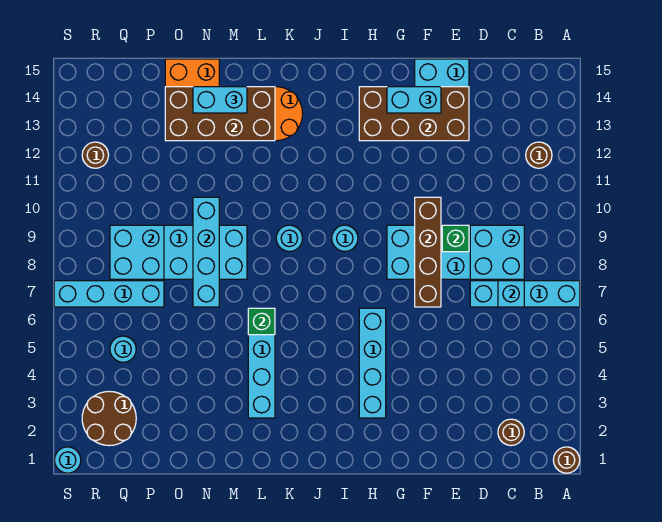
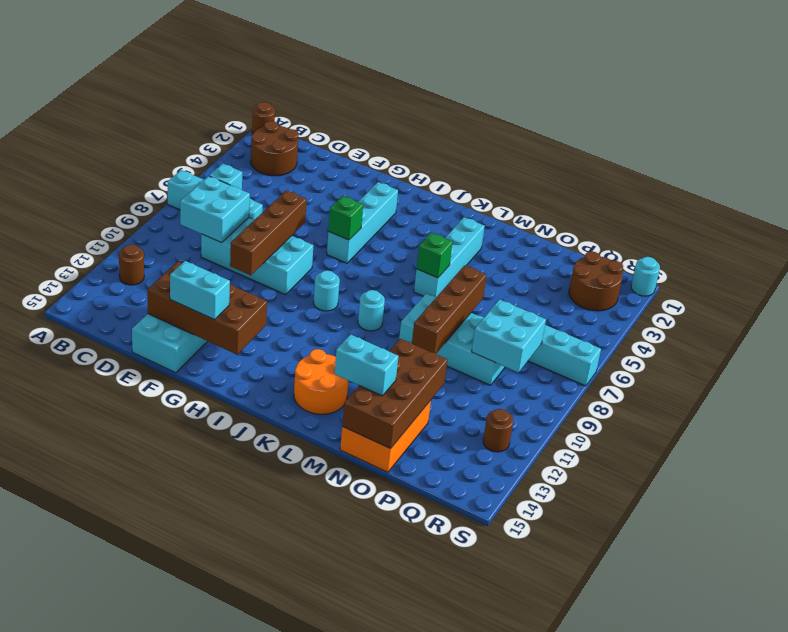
brown 1x1 round brick [498,419,524,446] -> brown 2x2 round brick [251,121,299,176]
green 1x1 brick [442,225,469,252] -> green 1x1 brick moved to [328,196,363,240]
brown 2x4 brick [165,87,275,141] -> brown 2x4 brick turned to [342,339,447,449]
cyan 1x4 brick [193,197,219,307] -> brown 1x4 brick [412,265,487,354]
cyan 1x1 round brick [110,336,136,362] -> none

